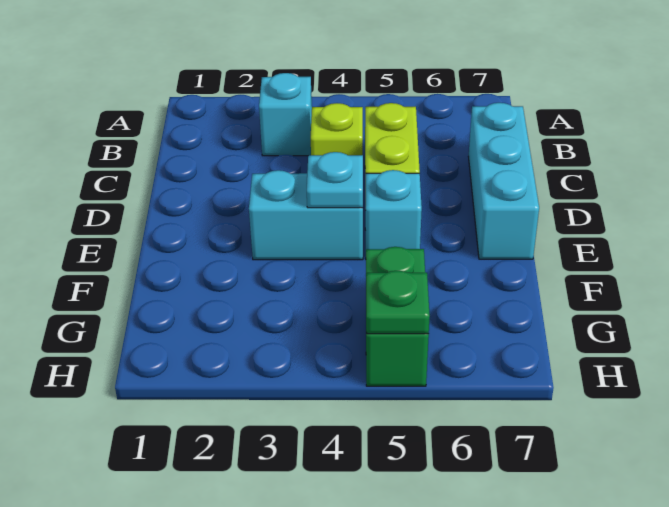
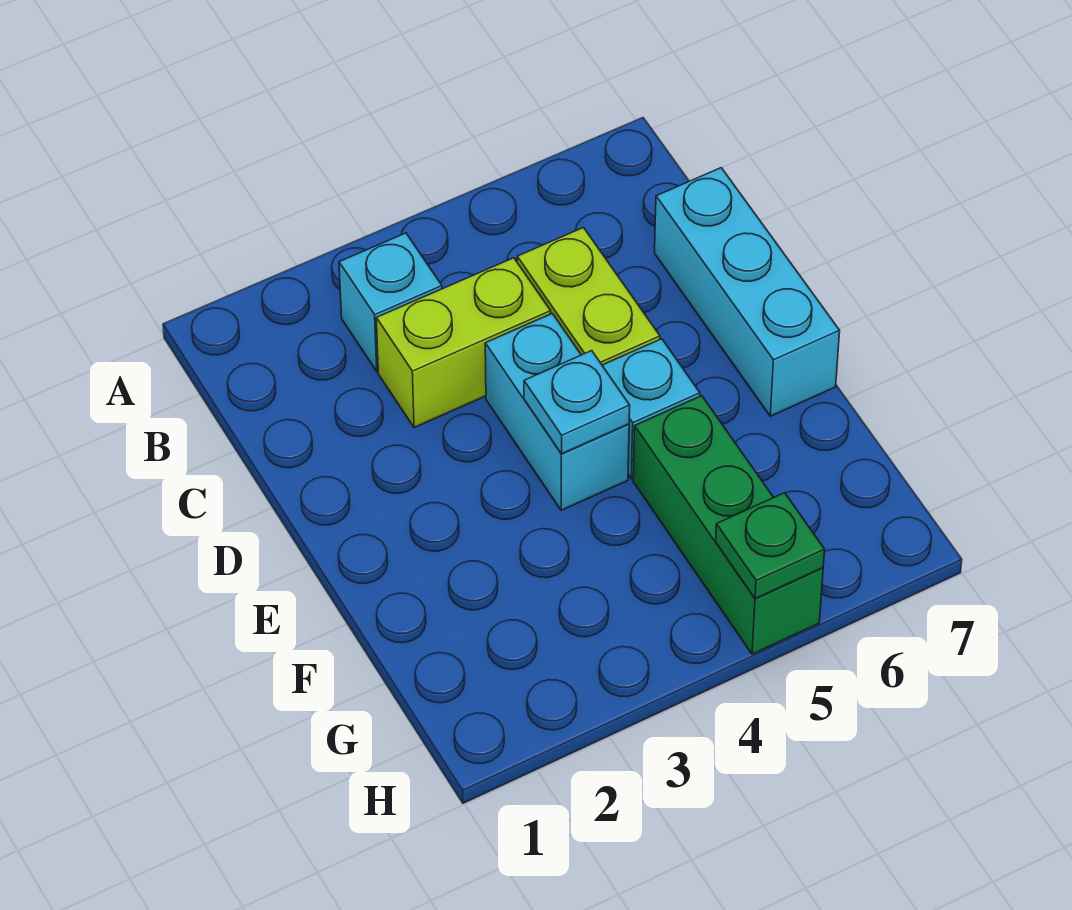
lime 1x1 brick [311,103,363,155] -> lime 1x2 brick [376,258,551,428]
cyan 1x2 brick [249,170,363,260] -> cyan 1x2 brick turned to [485,314,629,510]
green 1x2 brick [366,247,429,386] -> green 1x3 brick [633,396,823,654]

